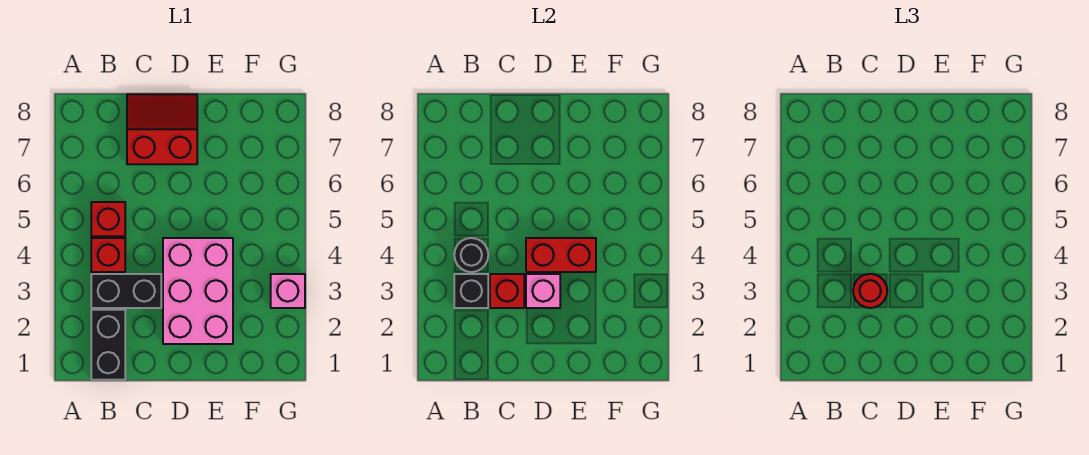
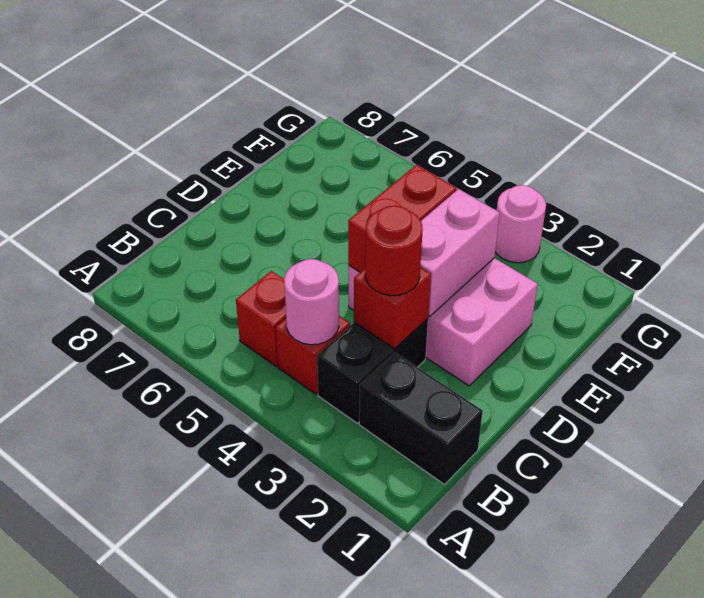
black 1x1 brick [454,274,488,308] -> none
black 1x1 round brick [454,238,488,272] -> pink 1x1 round brick [284,259,339,345]
red 2x2 slope [127,94,197,164] -> none
pink 1x1 brick [526,274,560,308] -> pink 1x2 brick [420,189,500,317]
pink 1x1 brick [271,274,305,308] -> pink 1x1 round brick [495,185,546,263]

